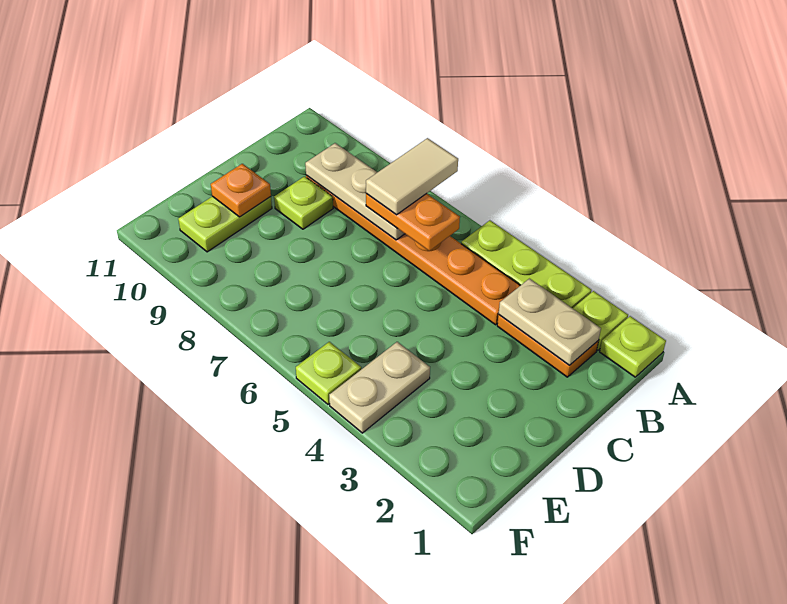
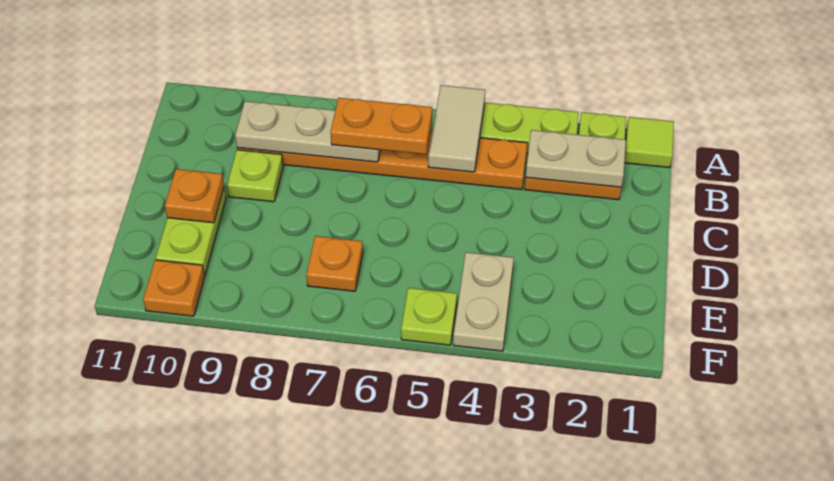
lime 1x1 plate [600,316,666,377] -> lime 1x1 tile [624,117,674,168]
tan 1x2 tile [366,138,458,215] -> tan 1x2 tile moved to [428,85,485,172]
none -> orange 1x1 plate [306,236,363,291]
none -> orange 1x1 plate [143,260,205,316]

